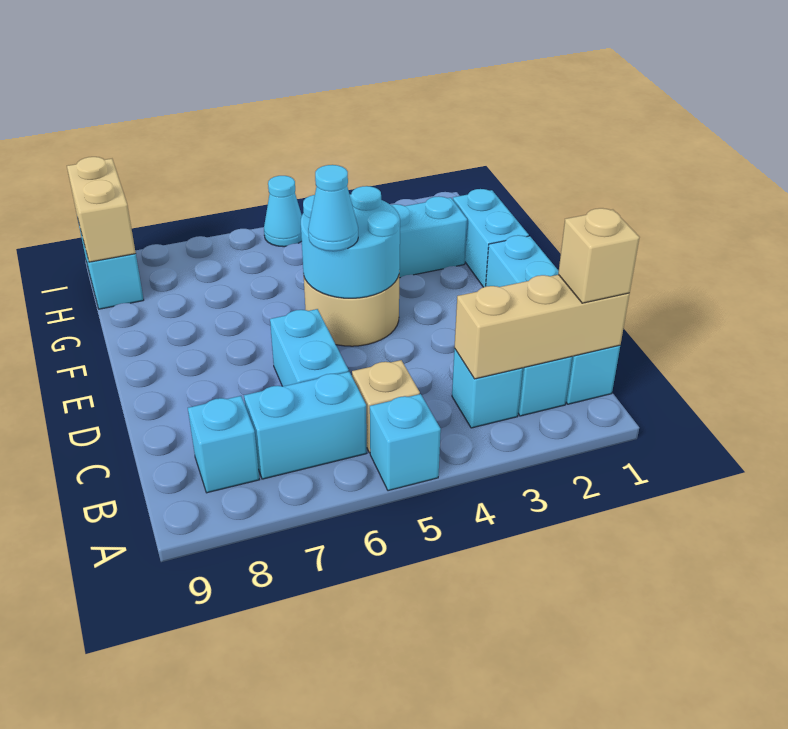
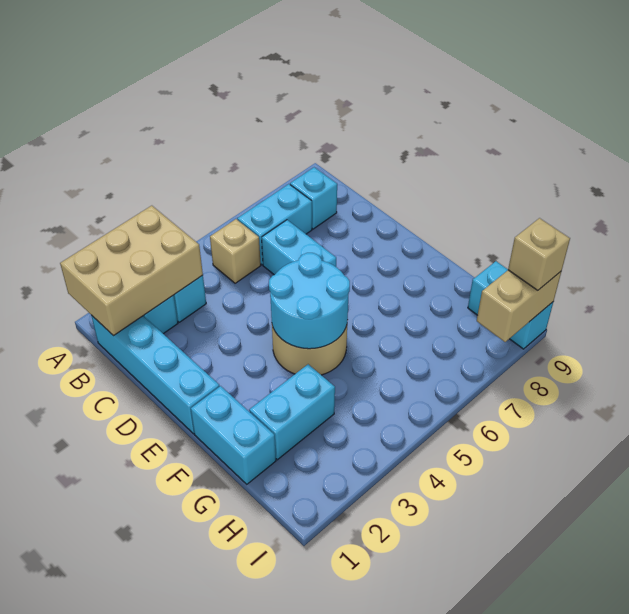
cyan 1x1 brick [370,394,441,491] -> none
tan 1x3 brick [454,275,629,379] -> tan 2x3 brick [60,206,203,336]
tan 1x1 brick [558,208,640,303] -> tan 1x1 brick moved to [508,218,570,290]
cyan 1x1 cone [308,165,358,251] -> none
tan 1x2 brick [67,157,136,262] -> tan 1x2 brick turned to [477,270,561,342]
cyan 1x1 cone [264,176,302,247] -> none

